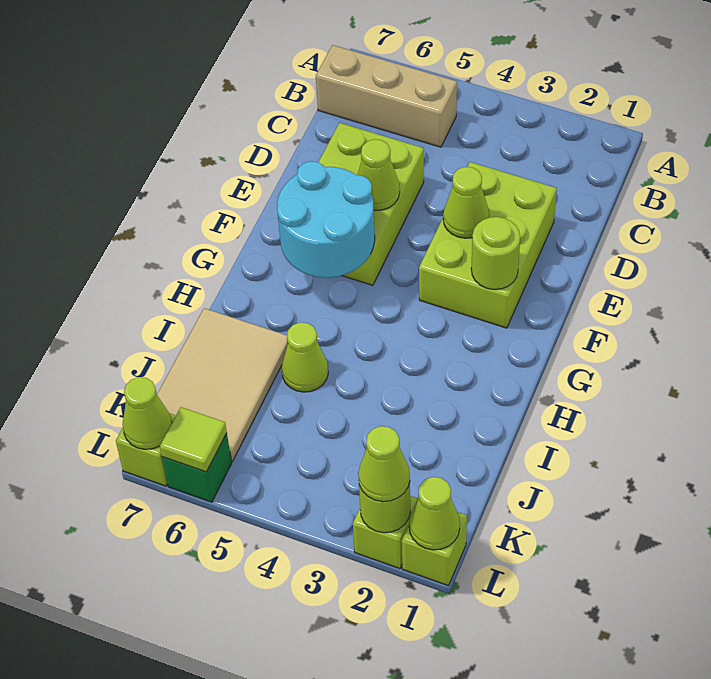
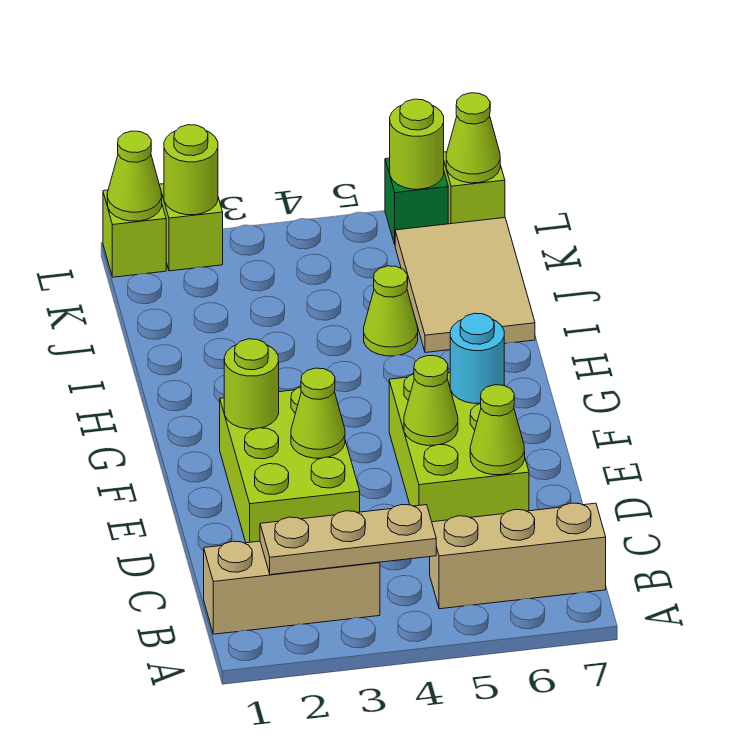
none -> tan 1x3 brick [204,541,380,634]
none -> tan 1x3 plate [260,505,436,575]
cyan 2x2 round brick [277,161,375,278] -> cyan 1x1 round brick [450,313,504,403]
lime 1x1 cone [358,426,410,502] -> lime 1x1 cone moved to [470,385,525,475]
lime 1x1 tile [160,407,227,472] -> lime 1x1 round brick [390,99,444,189]

